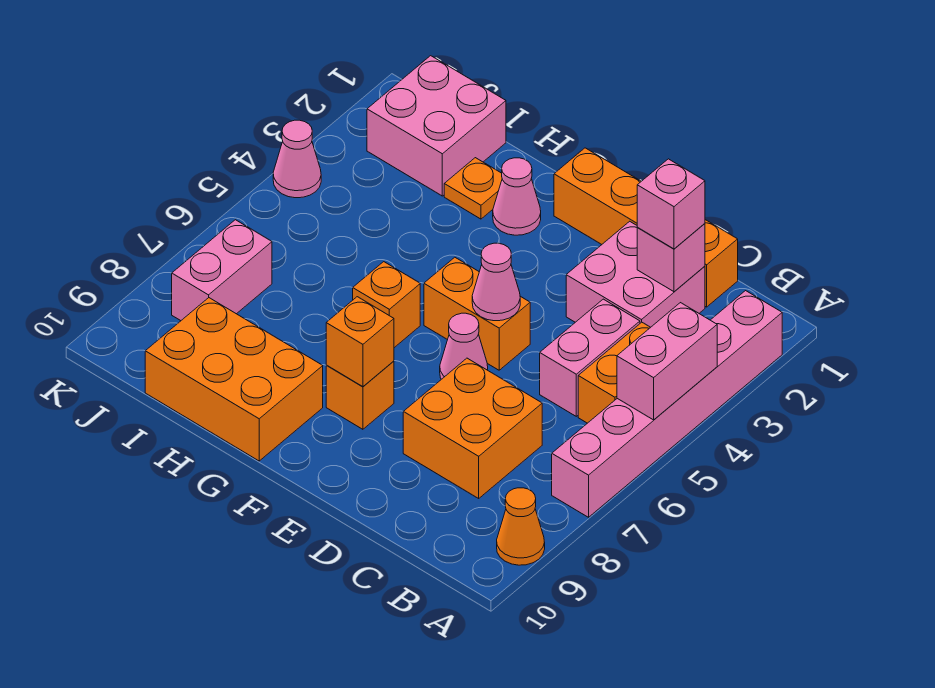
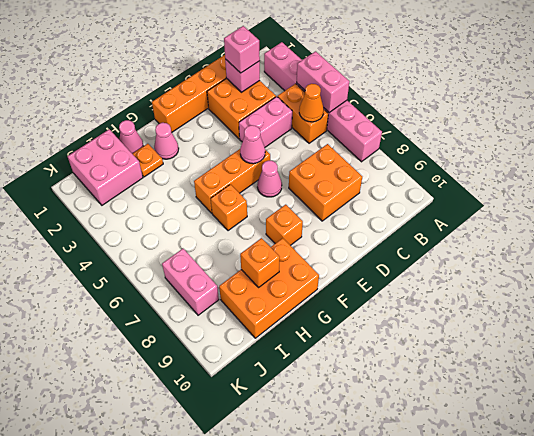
orange 1x1 cone [497,488,545,565] -> orange 1x1 cone moved to [299,84,324,122]
pink 2x2 brick [566,221,705,327] -> orange 2x2 brick [207,78,276,139]
pink 1x2 brick [540,299,640,416] -> pink 1x2 brick turned to [239,97,292,147]
orange 1x2 brick [424,257,530,370] -> orange 1x3 brick [194,149,270,213]
orange 1x1 brick [326,297,394,387] -> orange 1x1 brick moved to [240,238,280,287]
pink 1x1 cone [273,120,321,198] -> pink 1x1 cone moved to [119,120,143,154]

